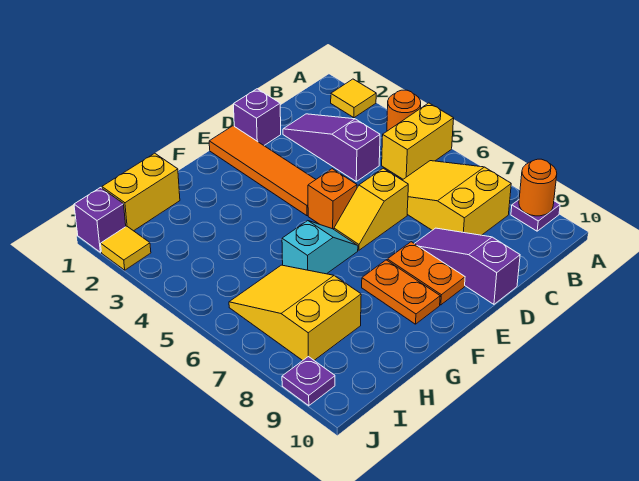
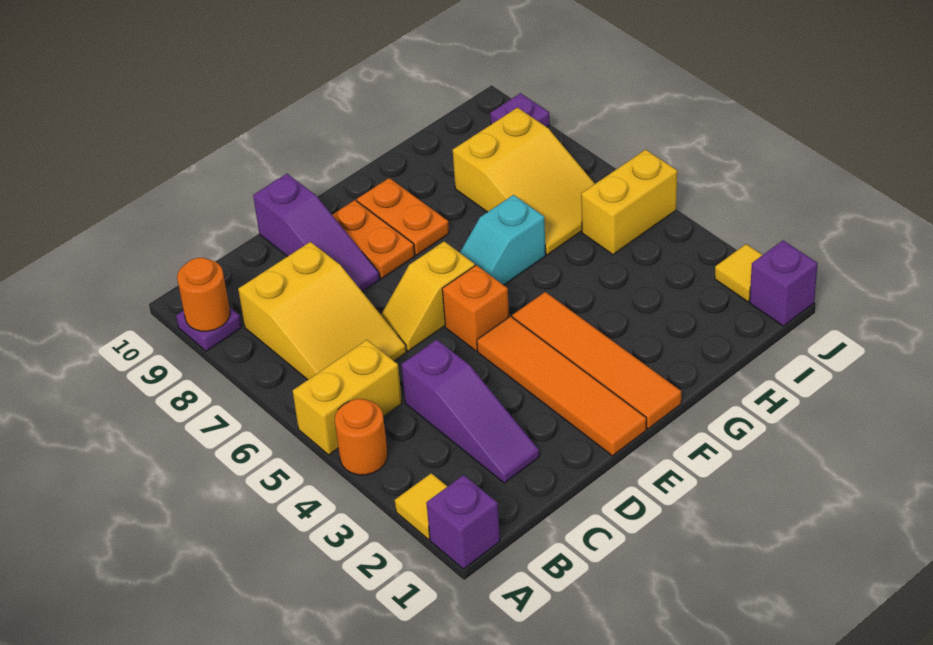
purple 1x1 brick [233,89,281,145] -> purple 1x1 brick moved to [426,475,500,569]
yellow 1x2 slope [334,168,408,250] -> yellow 1x2 slope turned to [381,242,475,351]
none -> orange 1x4 tile [512,292,681,429]
yellow 1x2 brick [102,153,180,231] -> yellow 1x2 brick moved to [581,150,677,255]

